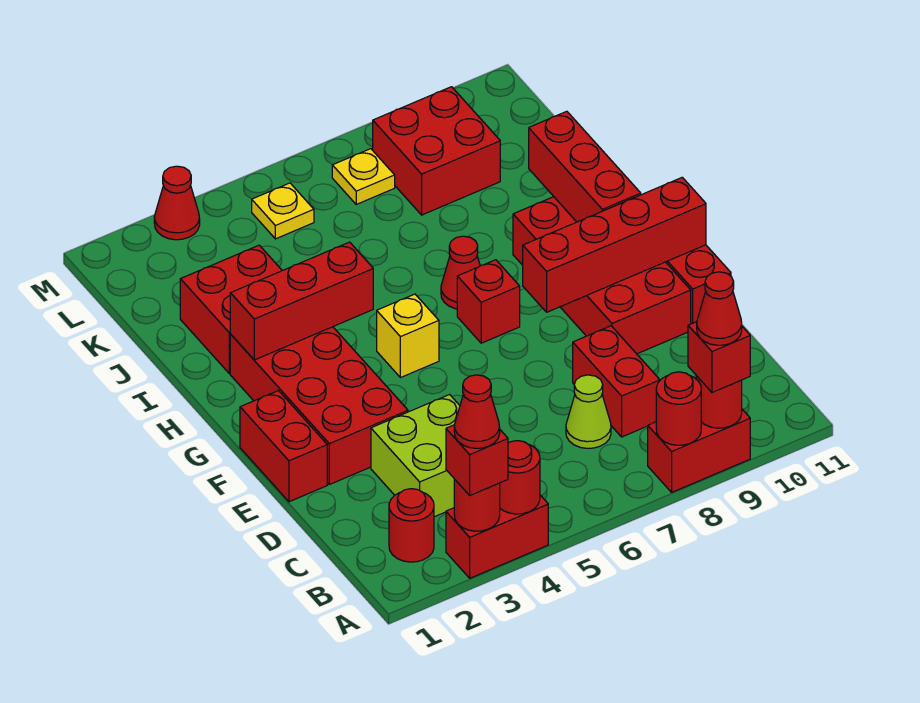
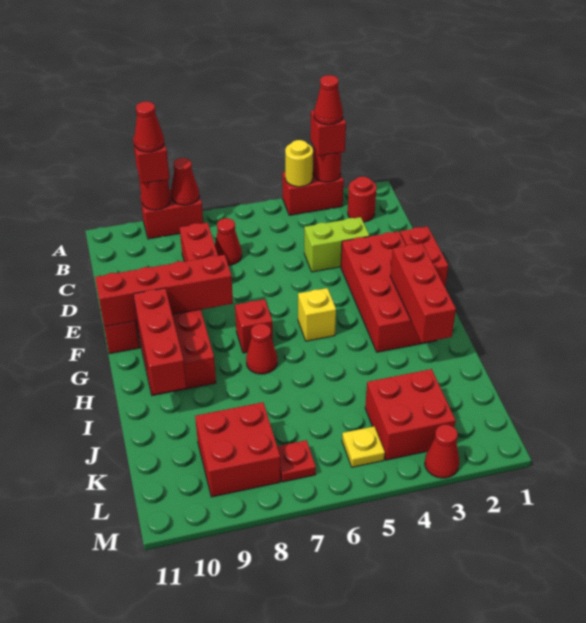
red 1x1 round brick [500,441,540,514] -> yellow 1x1 round brick [285,140,313,187]
red 1x1 round brick [656,372,701,445] -> red 1x1 cone [171,158,199,205]
lime 2x2 brick [371,395,460,517] -> lime 1x2 brick [304,217,369,272]
lime 1x1 cone [566,375,611,448] -> red 1x1 cone [215,218,242,265]
red 1x3 brick [230,242,373,360] -> red 1x3 brick turned to [390,243,456,343]
red 2x2 brick [180,245,282,374] -> red 2x2 brick moved to [365,369,455,460]
yellow 1x1 plate [332,149,395,204] -> red 1x1 plate [277,440,316,482]

